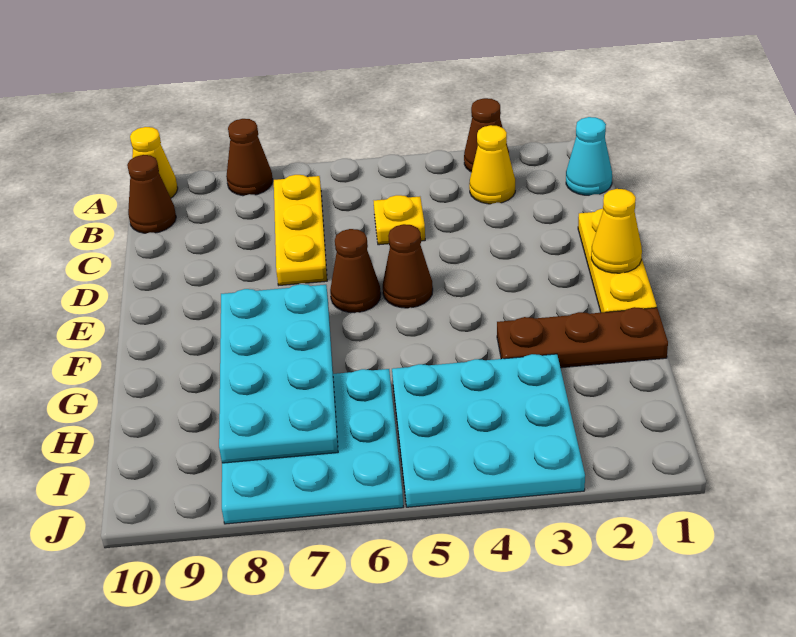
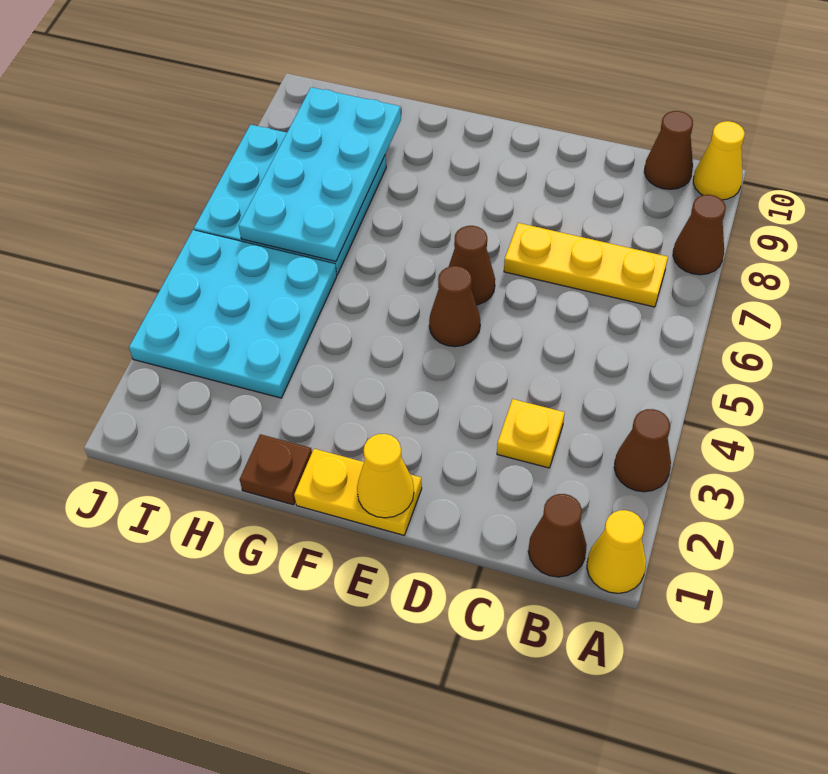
cyan 1x1 cone [566,117,612,196] -> brown 1x1 cone [528,494,587,577]
yellow 1x1 cone [469,125,515,204] -> yellow 1x1 cone moved to [587,510,646,593]
yellow 1x1 plate [374,195,425,245] -> yellow 1x1 plate moved to [497,399,565,468]
yellow 1x3 plate [578,209,657,313] -> yellow 1x2 plate [294,449,422,535]
cyan 2x4 plate [219,284,338,463] -> cyan 2x4 plate turned to [239,87,401,262]
brown 1x3 plate [497,307,668,368] -> brown 1x1 plate [240,434,312,505]

